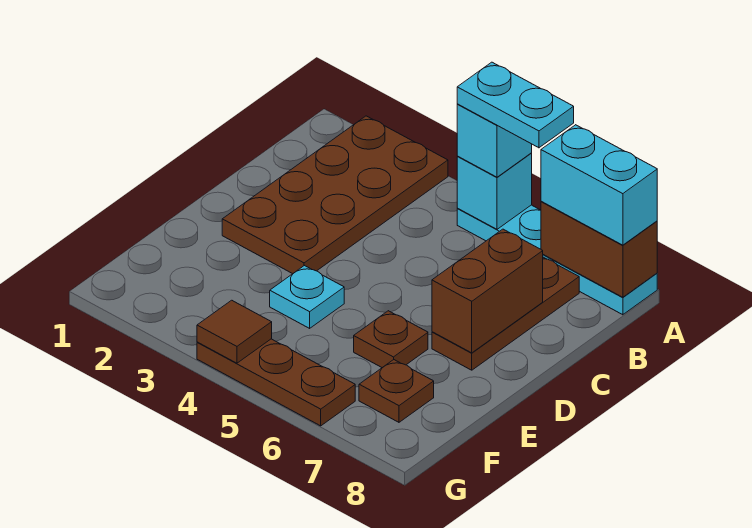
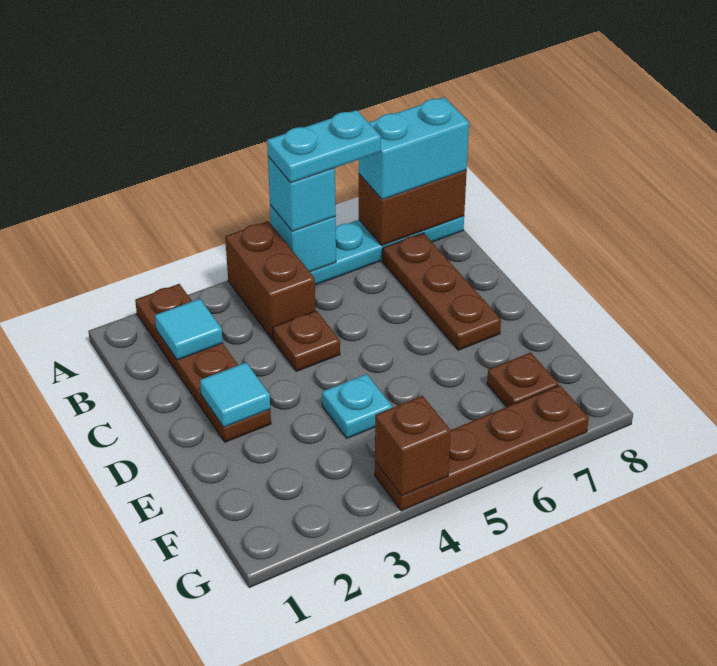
brown 2x4 plate [222,116,448,274] -> brown 1x4 plate [135,284,271,442]
none -> cyan 1x1 tile [155,299,223,360]
brown 1x2 brick [432,229,543,353] -> brown 1x2 brick moved to [225,221,315,340]
none -> cyan 1x1 tile [200,362,270,427]
brown 1x1 plate [354,311,428,368] -> brown 1x1 plate moved to [273,311,340,371]
brown 1x3 plate [197,339,355,426] -> brown 1x4 plate [375,385,589,511]
brown 1x1 tile [197,300,272,363] -> brown 1x1 brick [375,396,451,496]

